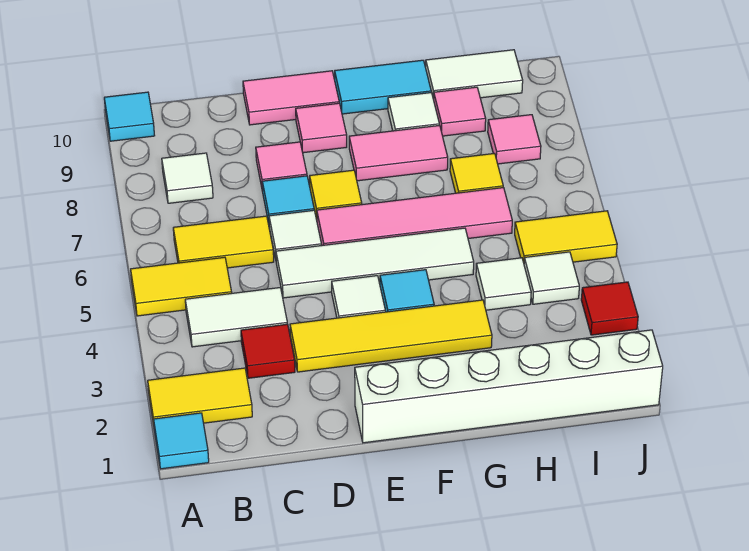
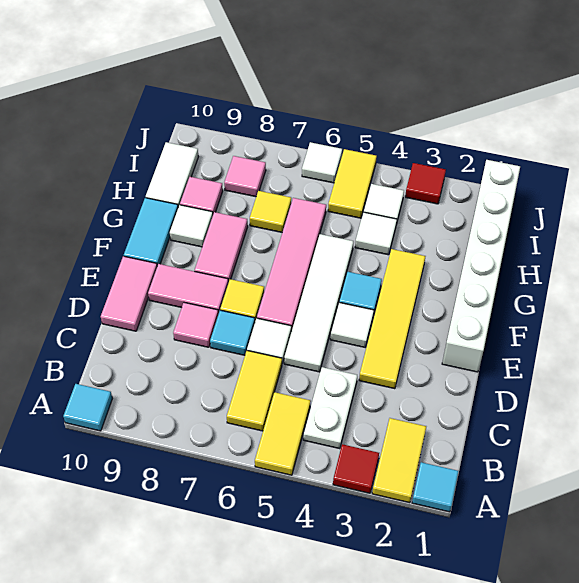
white 1x2 tile [185,288,287,347] -> white 1x2 plate [303,367,357,449]
white 1x1 tile [162,153,213,203] -> white 1x1 tile moved to [302,142,342,183]
red 1x1 tile [241,324,295,378] -> red 1x1 tile moved to [333,444,379,493]
pink 1x1 tile [296,103,347,153] -> pink 1x2 tile [148,264,228,314]

